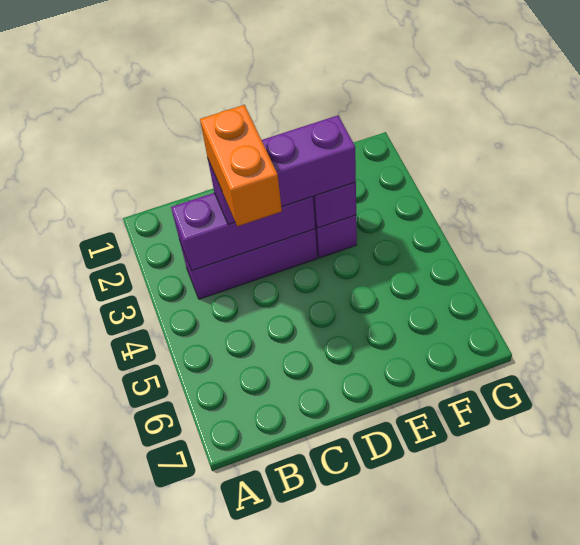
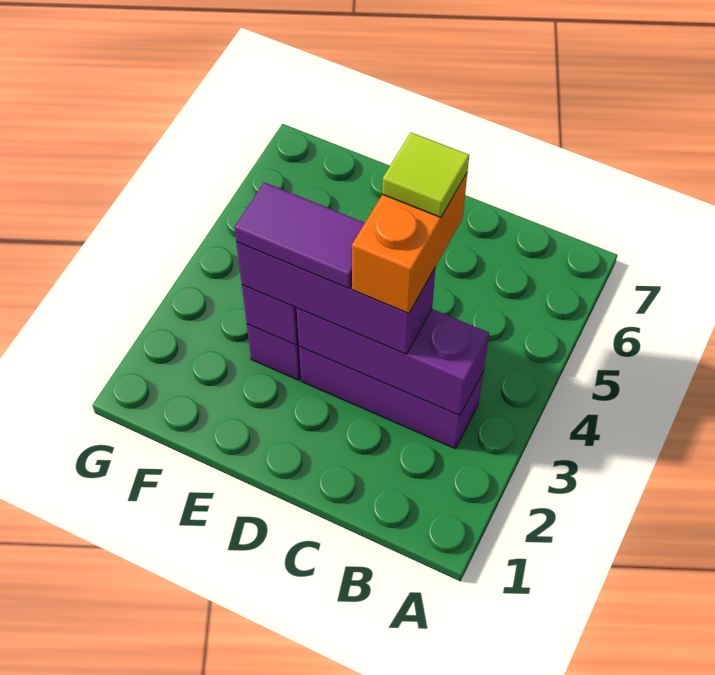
none -> lime 1x1 tile [382,133,469,217]
none -> purple 1x2 tile [234,182,365,289]

